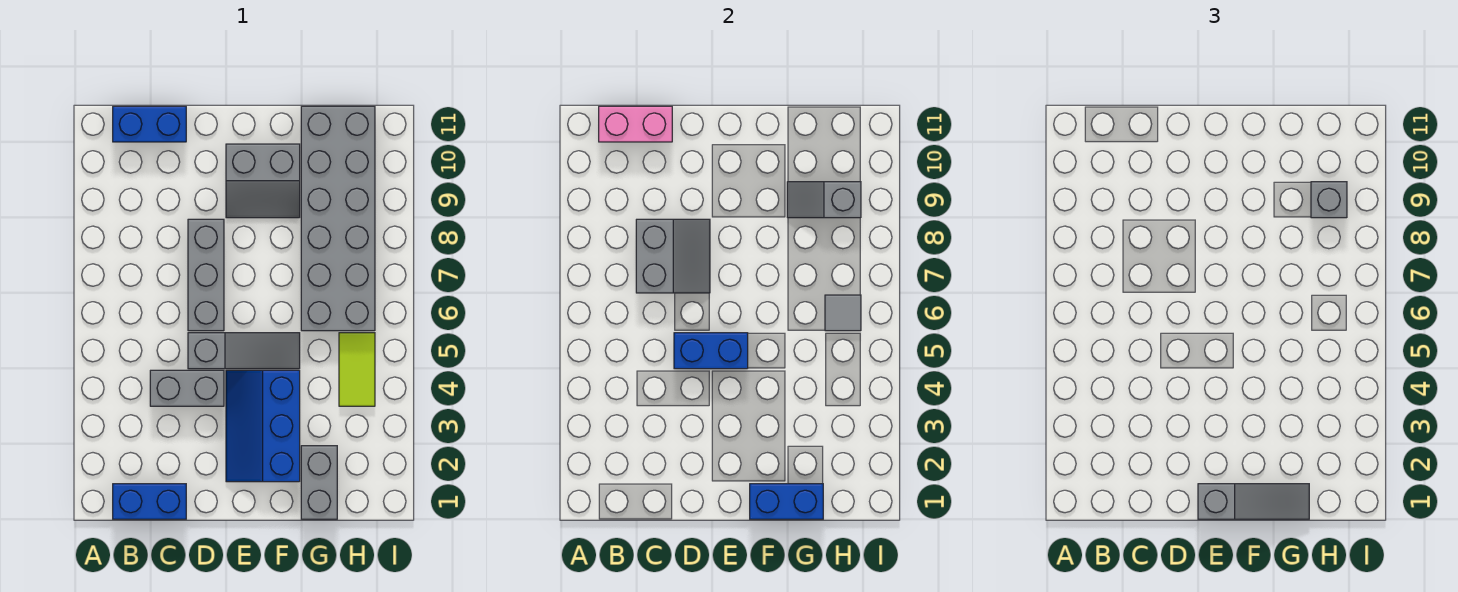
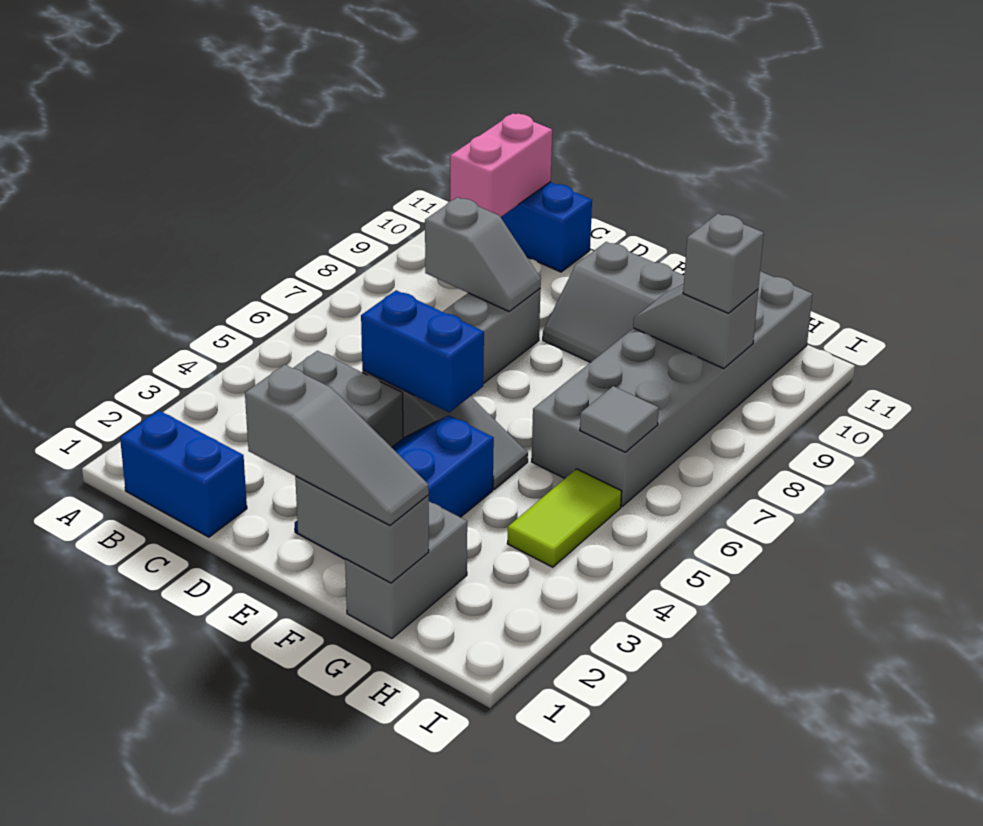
pink 1x2 brick [599,106,672,142] -> pink 1x2 brick turned to [450,113,552,217]
grey 2x2 slope [636,219,710,293] -> grey 1x2 slope [425,197,541,311]
blue 1x2 brick [750,484,823,519] -> grey 1x2 brick [295,476,429,583]

